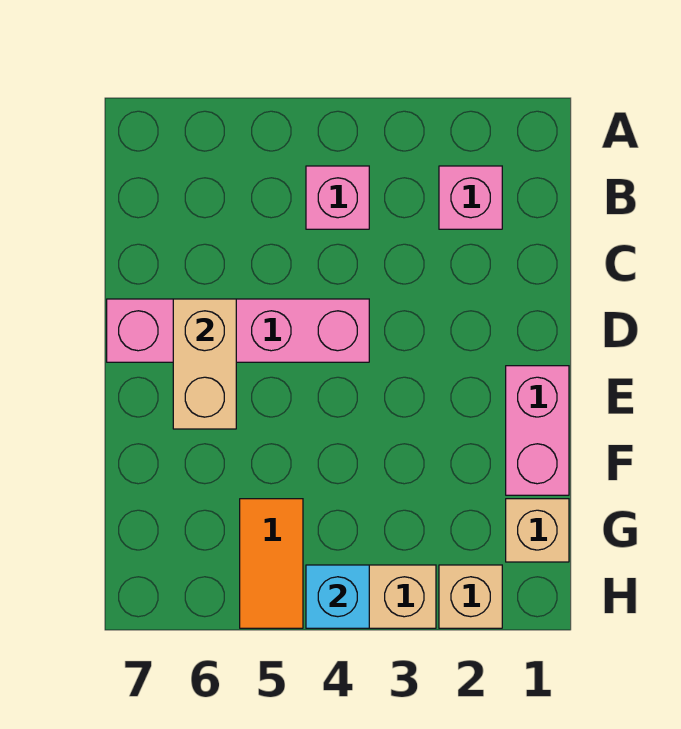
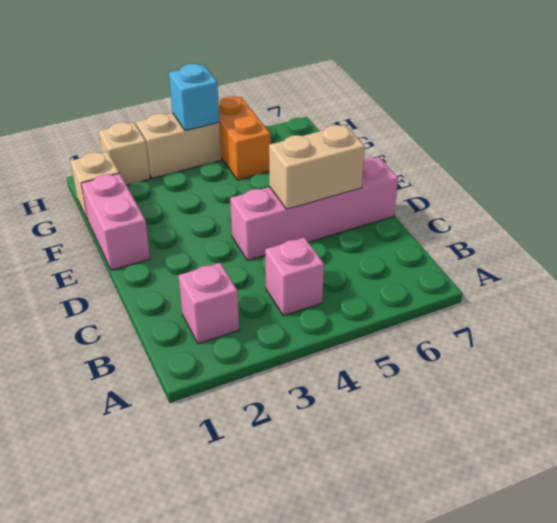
tan 1x2 brick [173,299,236,429] -> tan 1x2 brick turned to [269,125,365,209]
orange 1x2 tile [240,499,303,628] -> orange 1x2 brick [218,96,271,180]

